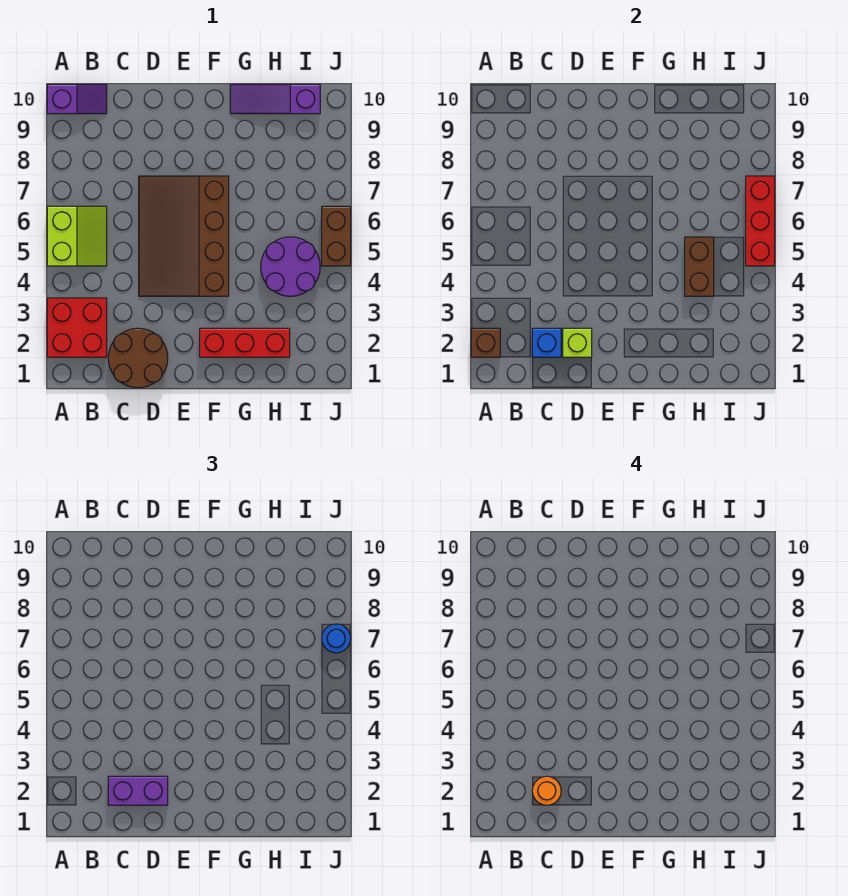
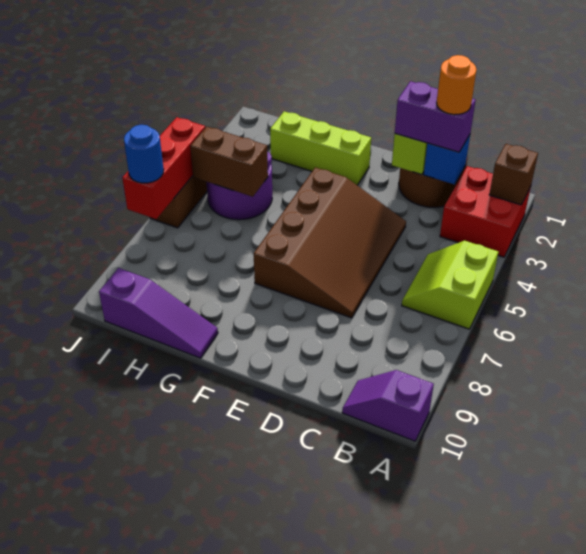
red 1x3 brick [200,328,290,357] -> lime 1x3 brick [270,111,371,185]
brown 1x2 brick [685,237,714,296] -> brown 1x2 brick turned to [190,127,268,197]

